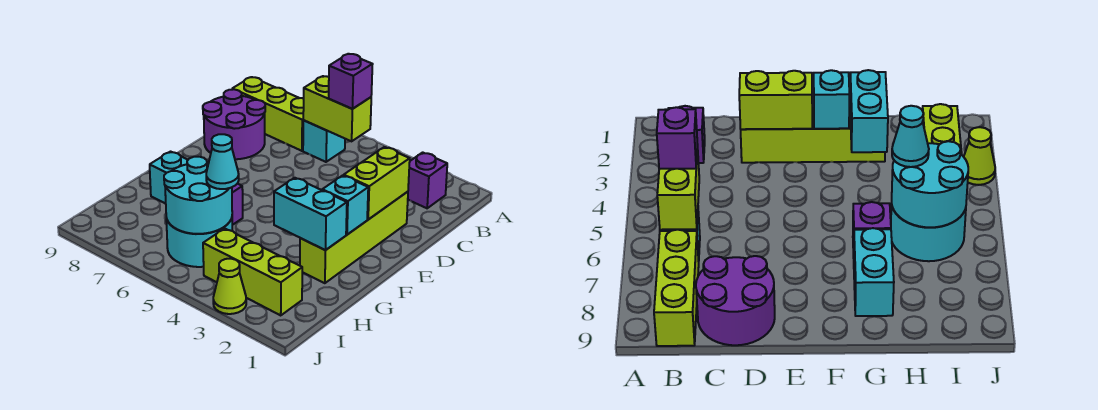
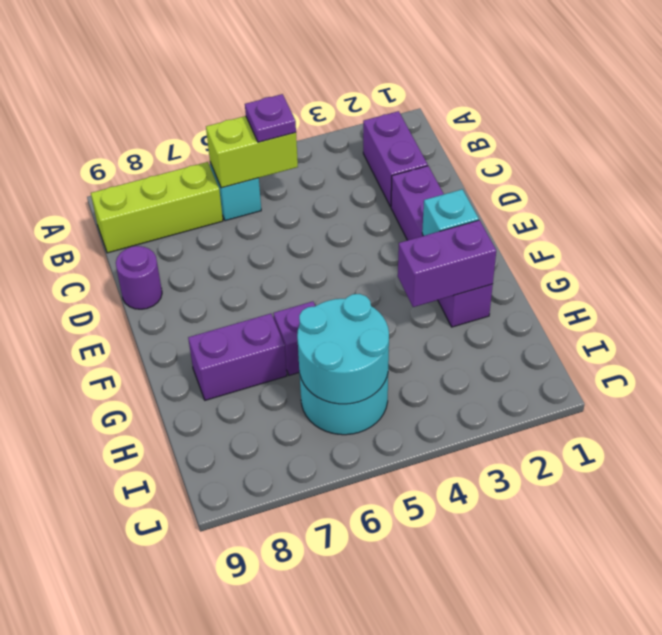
purple 1x1 brick [408,152,447,208] -> purple 1x2 brick [363,111,428,207]
purple 1x1 brick [329,54,373,109] -> purple 1x1 plate [245,94,296,142]
purple 2x2 round brick [203,89,265,159] -> purple 1x1 round brick [116,246,162,309]
lime 1x4 brick [300,192,408,283] -> purple 1x4 brick [391,166,493,327]
lime 1x2 brick [344,147,410,219] -> none
cyan 1x2 brick [274,178,347,250] -> purple 1x2 brick [398,220,496,307]
cyan 1x2 brick [150,152,188,204] -> purple 1x2 brick [188,314,287,400]
cyan 1x1 cone [206,134,239,189] -> none
lime 1x3 brick [203,228,302,315] -> none
lime 1x1 cone [213,259,246,314] -> none

